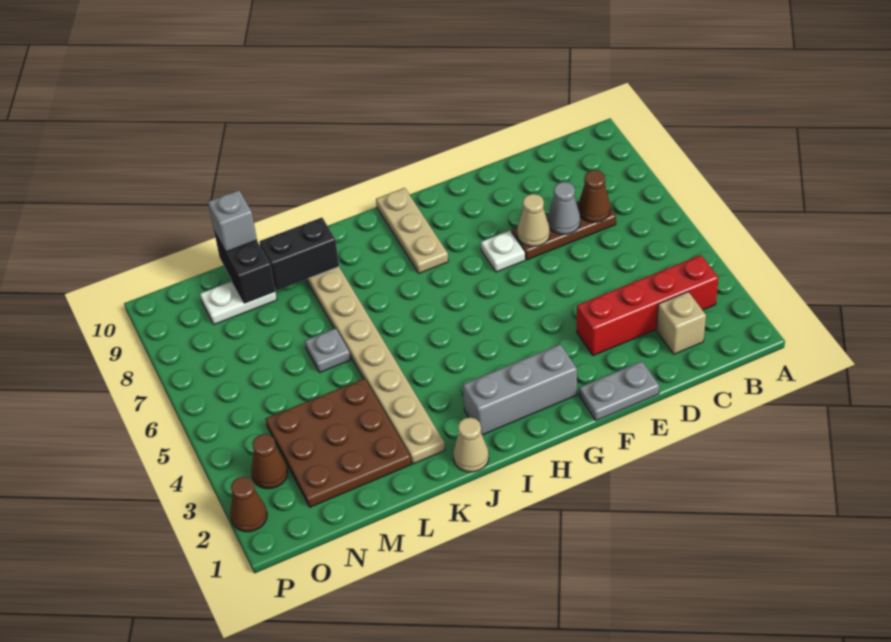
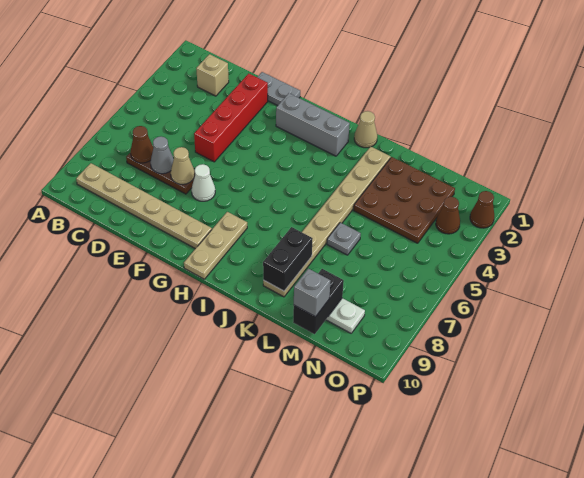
red 1x4 brick [577,255,719,356] -> red 1x4 brick turned to [194,74,268,162]
none -> tan 1x6 plate [76,163,212,249]
white 1x1 plate [481,230,525,272] -> white 1x1 cone [191,164,215,201]
black 1x2 brick [259,218,339,290] -> black 1x2 brick turned to [263,227,313,291]

